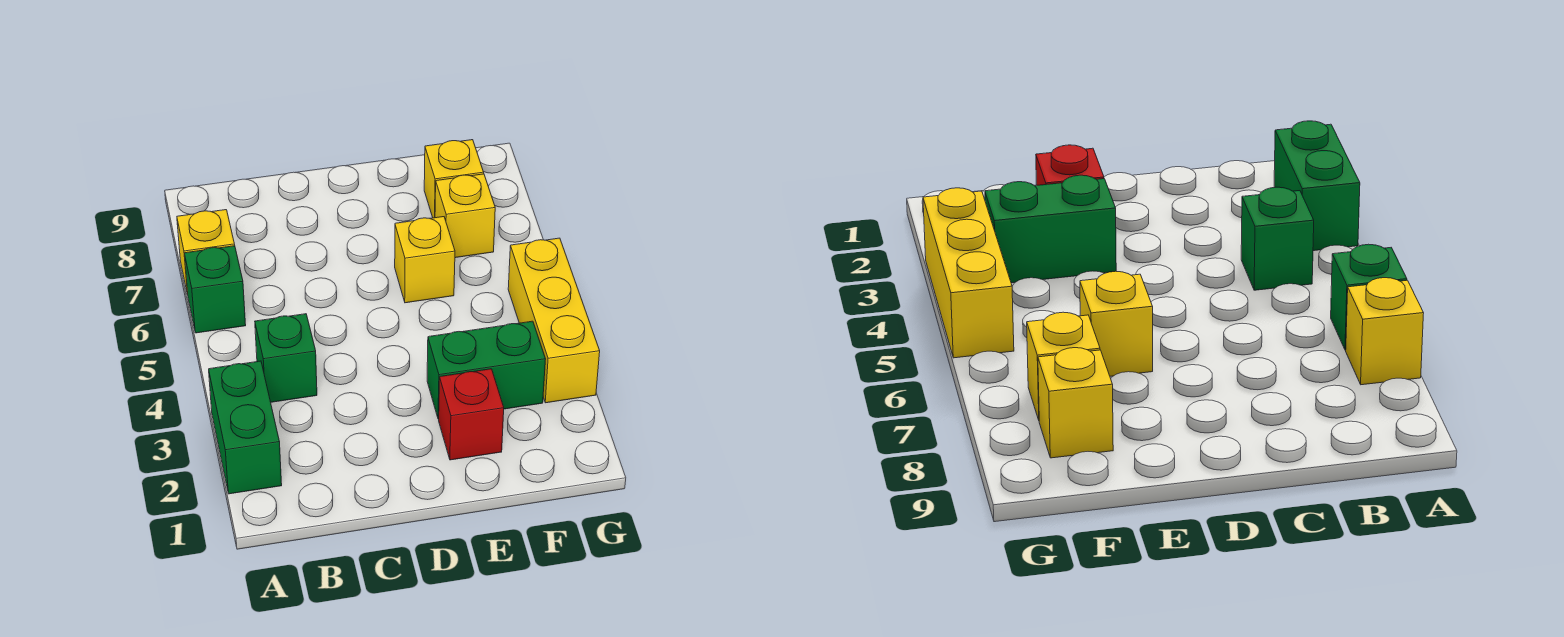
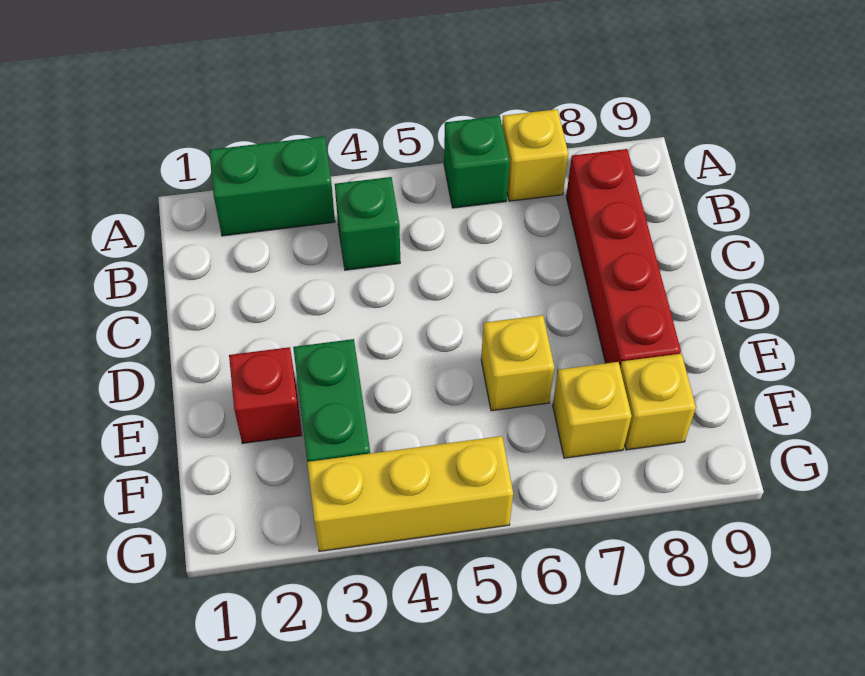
none -> red 1x4 brick [566,149,681,366]

